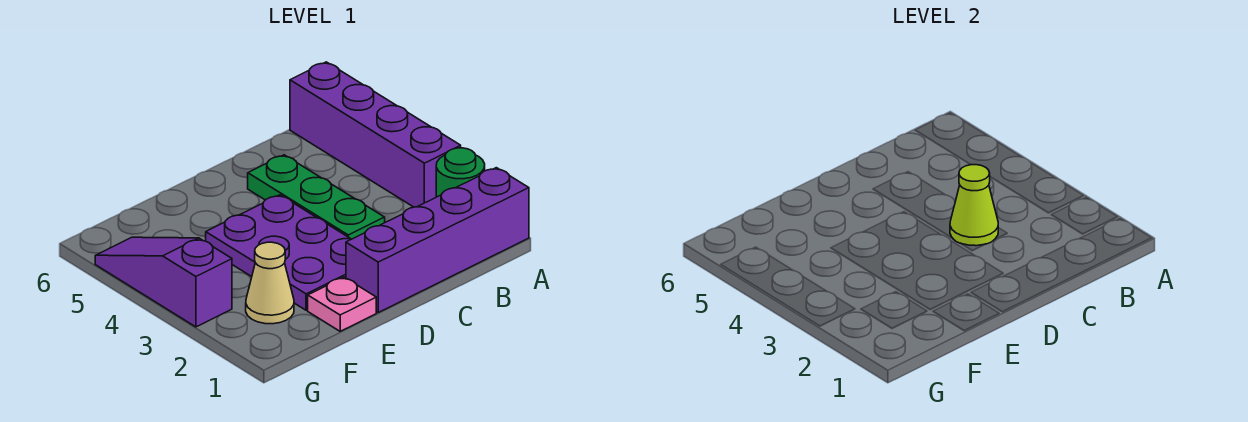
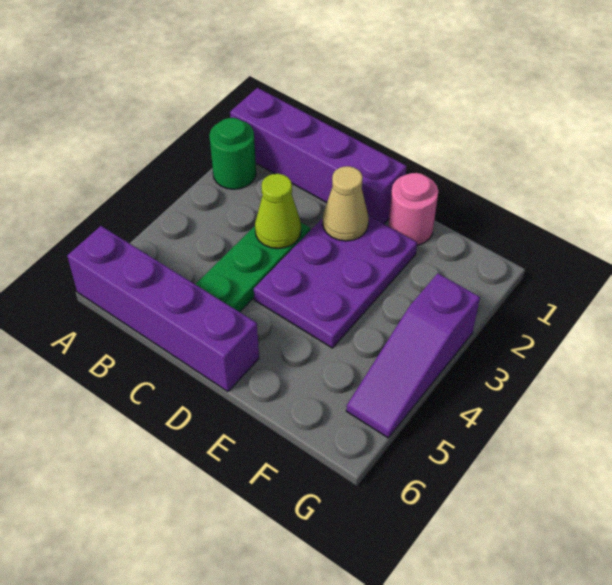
purple 1x4 brick [290,62,461,207] -> purple 1x4 brick turned to [67,226,259,392]
pink 1x1 plate [308,277,376,331] -> pink 1x1 round brick [388,173,438,245]
tan 1x1 cone [246,242,294,324] -> tan 1x1 cone moved to [323,166,369,241]

